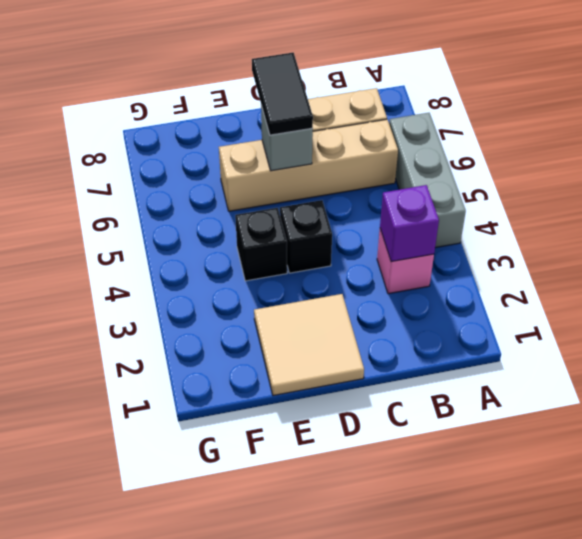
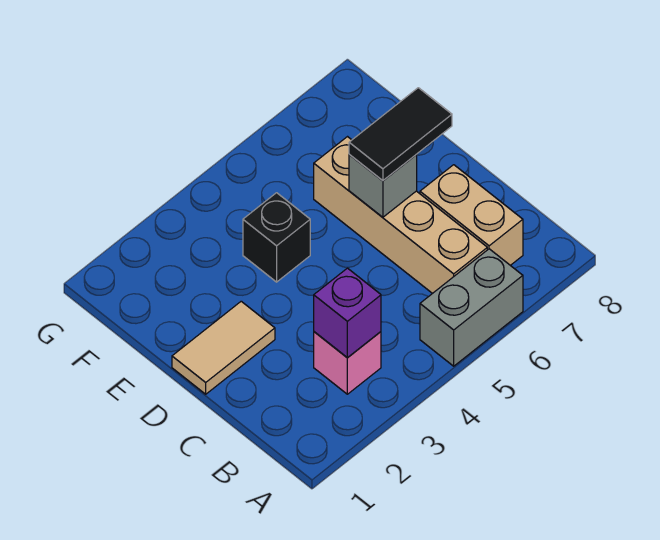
grey 1x3 brick [389,113,466,248] -> grey 1x2 brick [420,249,523,366]
tan 2x2 tile [254,294,364,396] -> tan 1x2 tile [172,301,275,394]
black 1x1 brick [280,200,332,273] -> none

